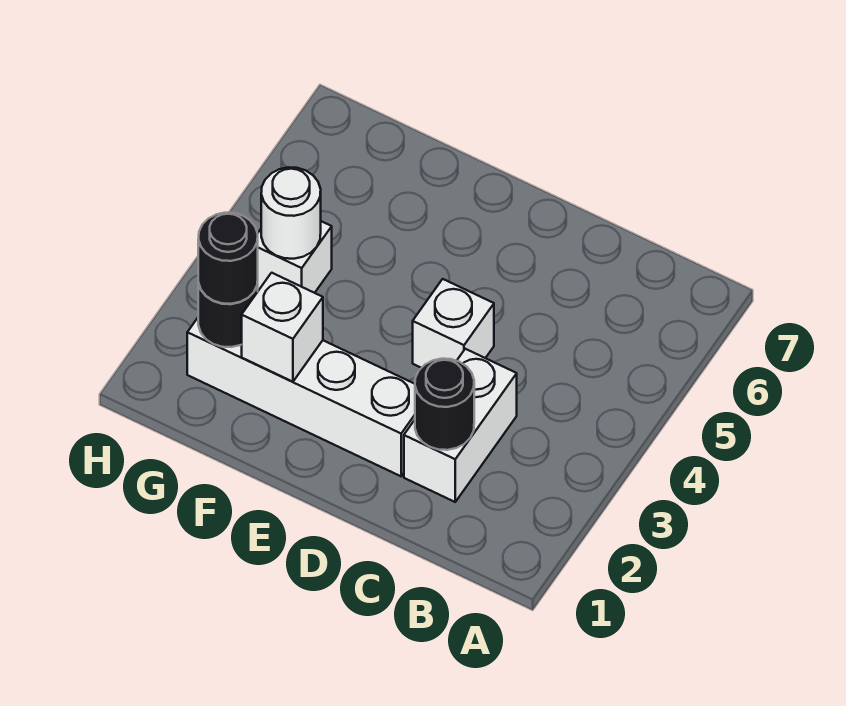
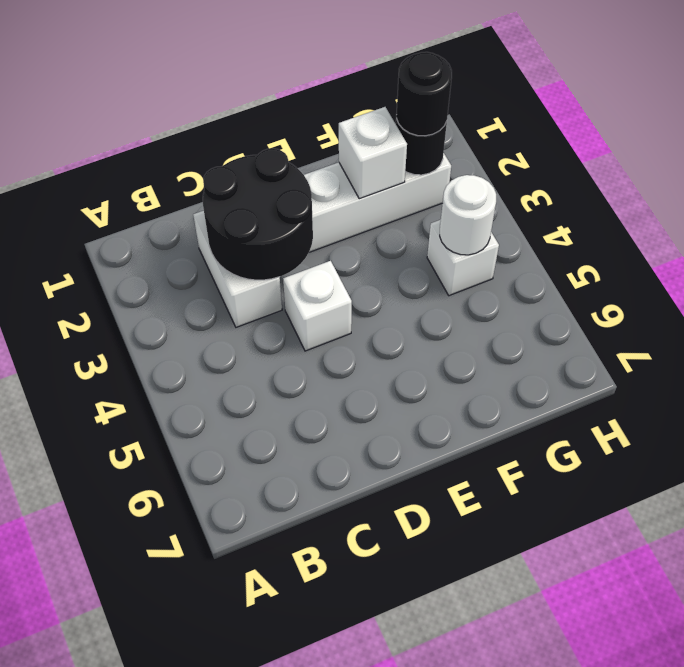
black 1x1 round brick [415,359,474,450] -> black 2x2 round brick [203,148,313,280]

